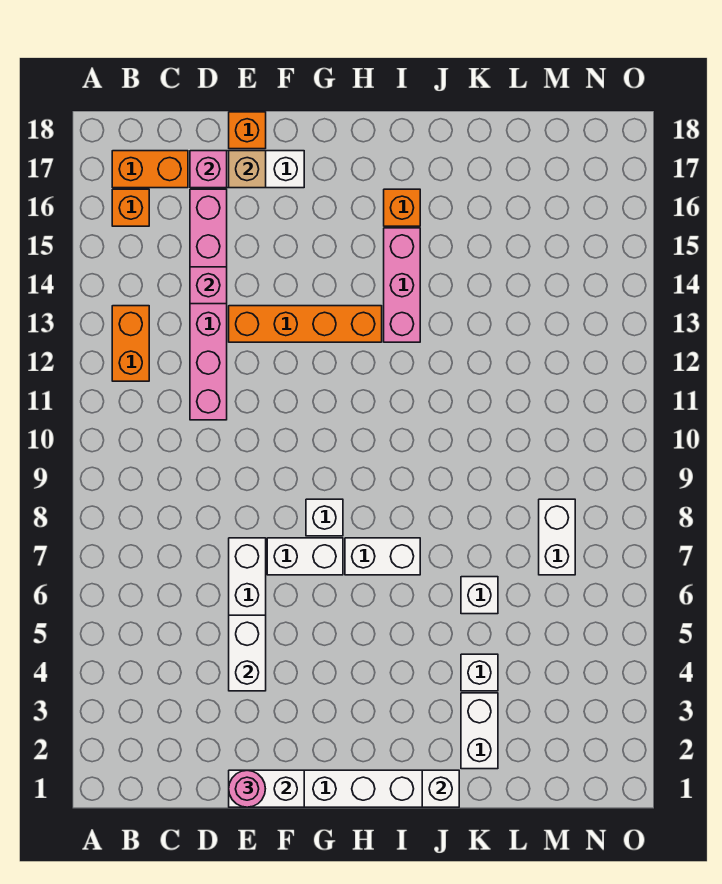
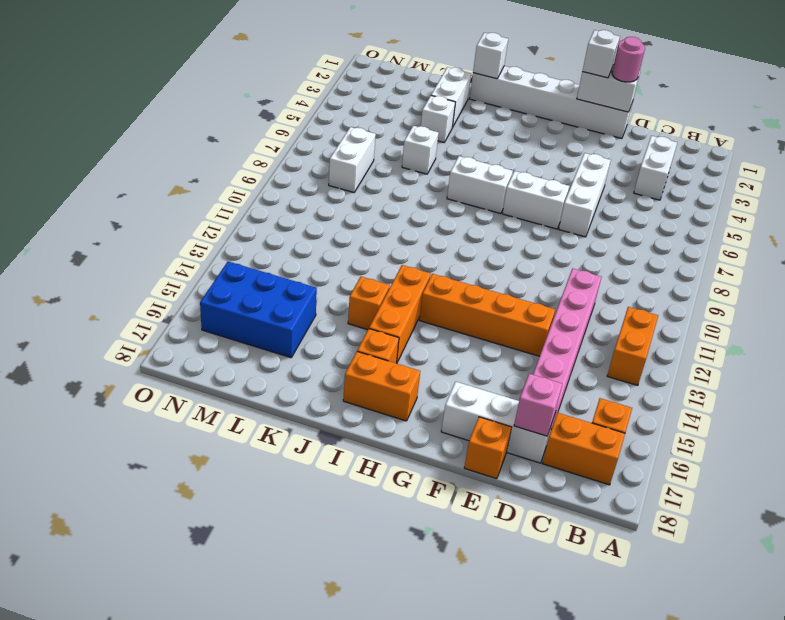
pink 1x1 brick [190,267,227,304] -> none
white 1x2 brick [229,615,266,691] -> white 1x2 brick moved to [634,136,677,200]
tan 1x1 brick [229,151,266,188] -> none
white 1x1 brick [306,499,343,536] -> white 1x1 brick moved to [582,30,620,78]
none -> orange 1x2 brick [343,352,420,421]
pink 1x3 brick [384,228,420,342] -> orange 1x3 brick [369,265,431,362]
none -> orange 1x1 brick [348,277,390,330]
none -> blue 2x3 brick [200,262,317,358]

